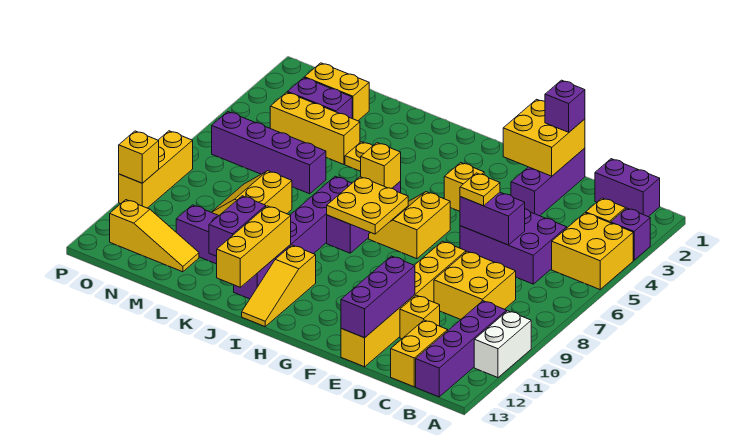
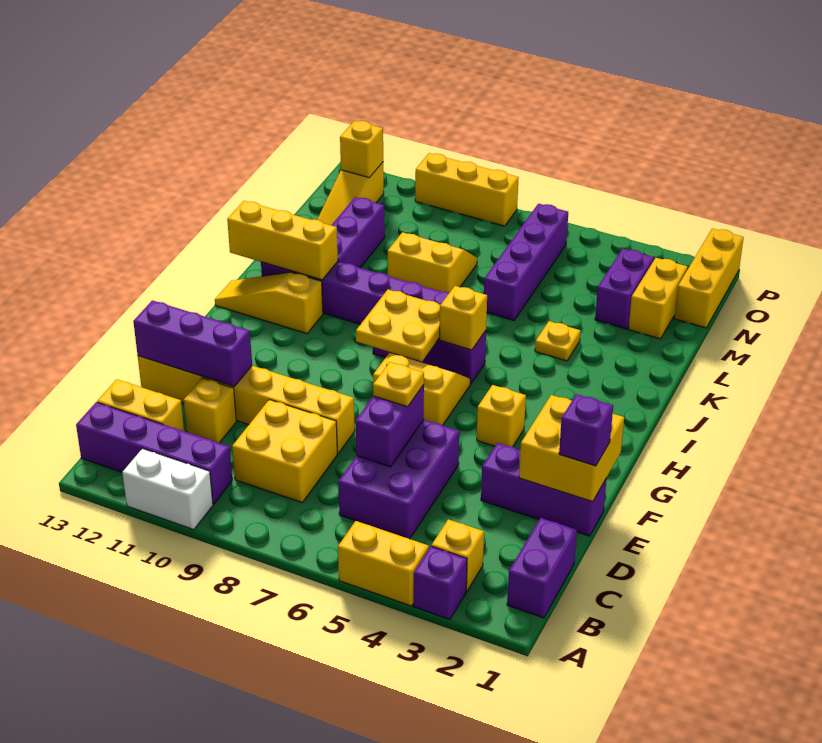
yellow 2x2 brick [552,213,633,289] -> yellow 1x2 brick [338,521,429,606]
purple 1x2 brick [209,196,266,256] -> none
yellow 1x3 brick [270,92,360,164] -> yellow 1x3 brick moved to [674,229,744,328]
yellow 1x1 brick [119,131,159,183] -> yellow 1x1 brick moved to [340,121,383,178]

